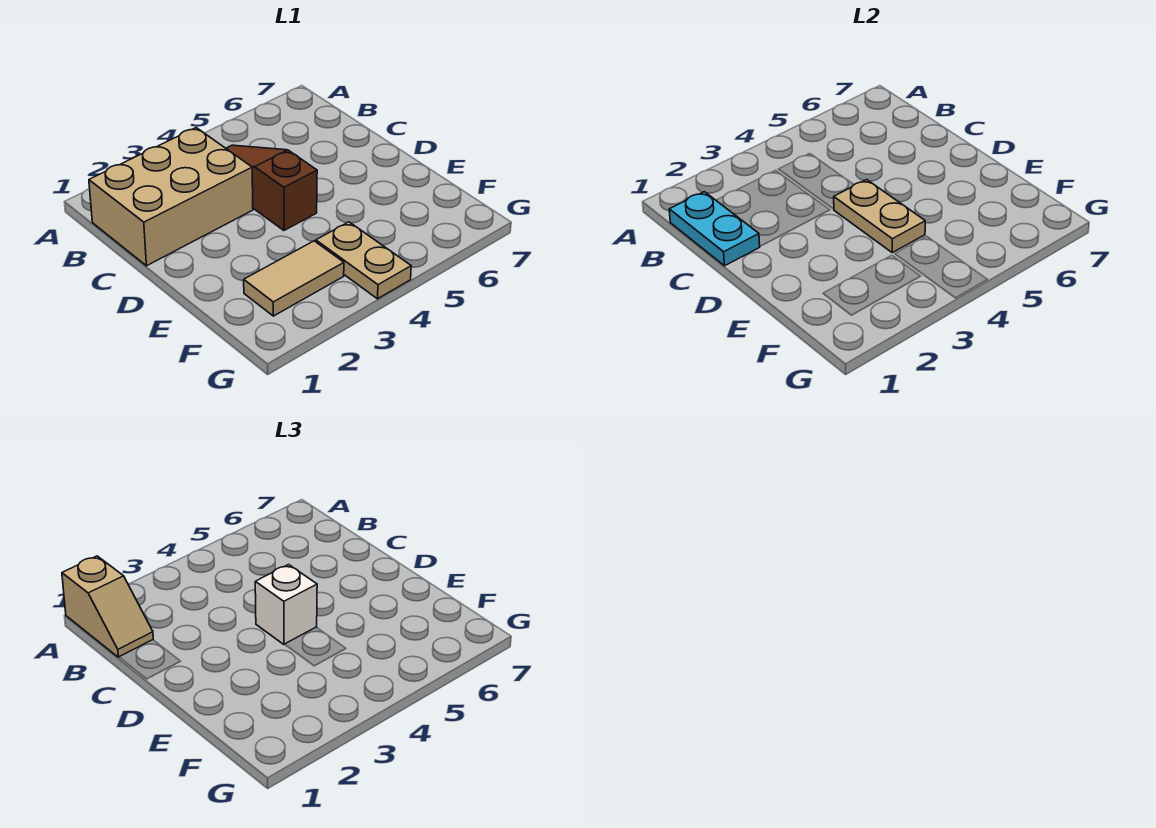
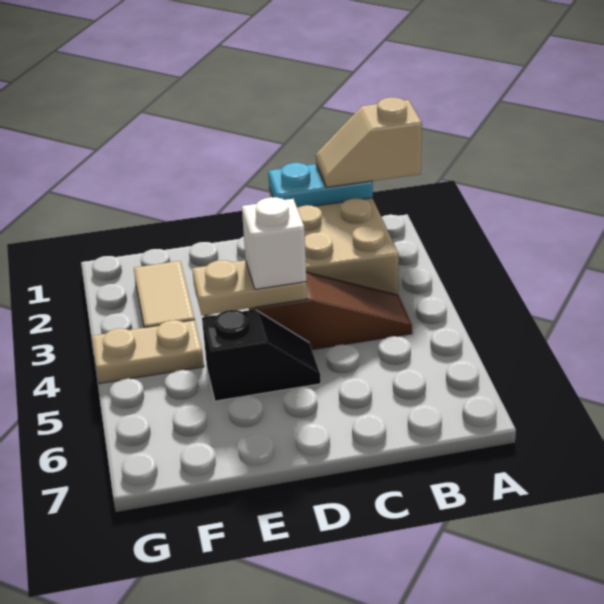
none -> black 1x2 slope [202,310,321,401]

